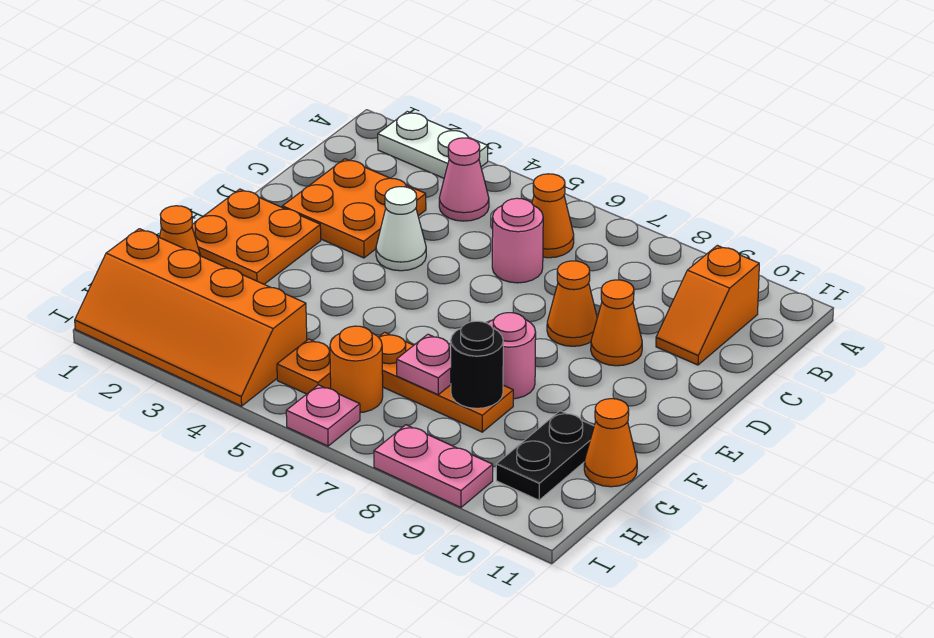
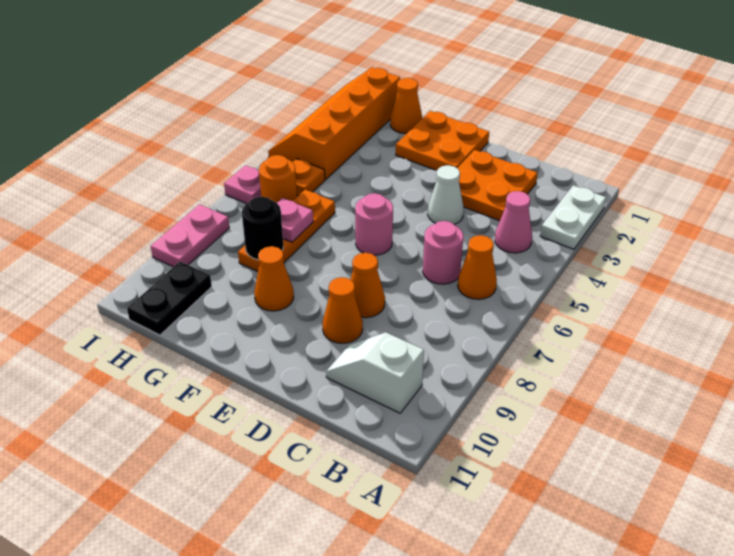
orange 1x2 slope [656,245,759,365] -> white 1x2 slope [326,332,424,413]
pink 1x1 round brick [488,313,536,399] -> pink 1x1 round brick moved to [355,193,393,255]
black 1x2 plate [496,411,594,500] -> black 1x2 plate turned to [127,261,212,335]
orange 1x1 cone [584,399,637,487] -> orange 1x1 cone moved to [254,246,294,311]

